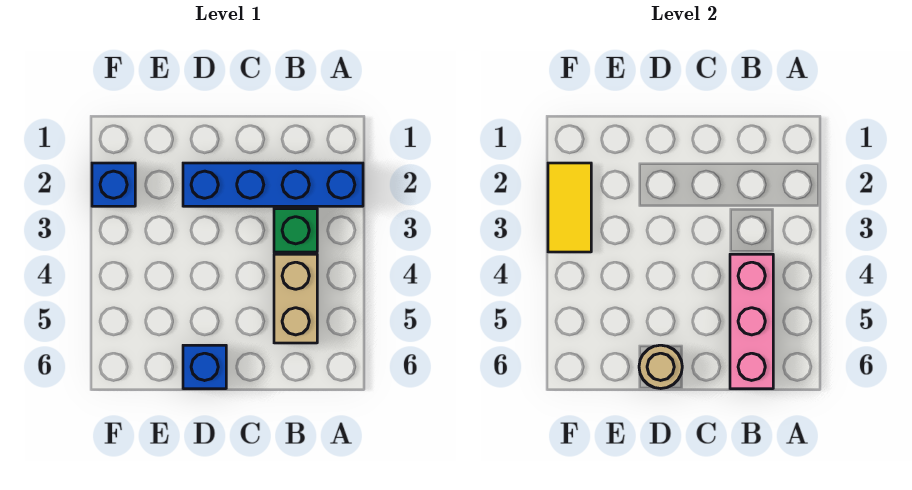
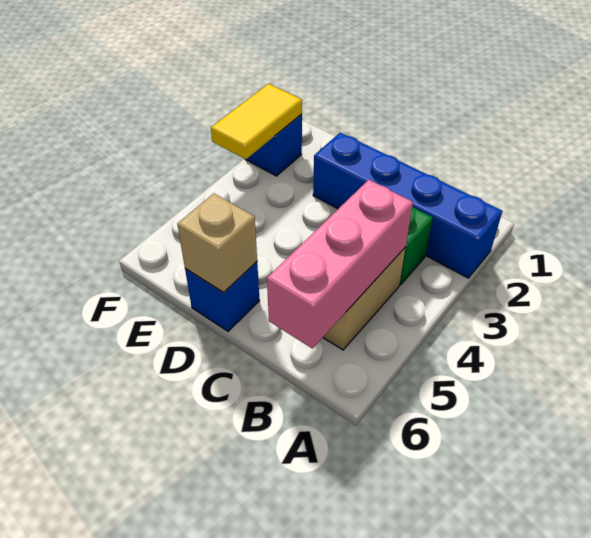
tan 1x1 round brick [639,345,682,389] -> tan 1x1 brick [177,194,257,292]

